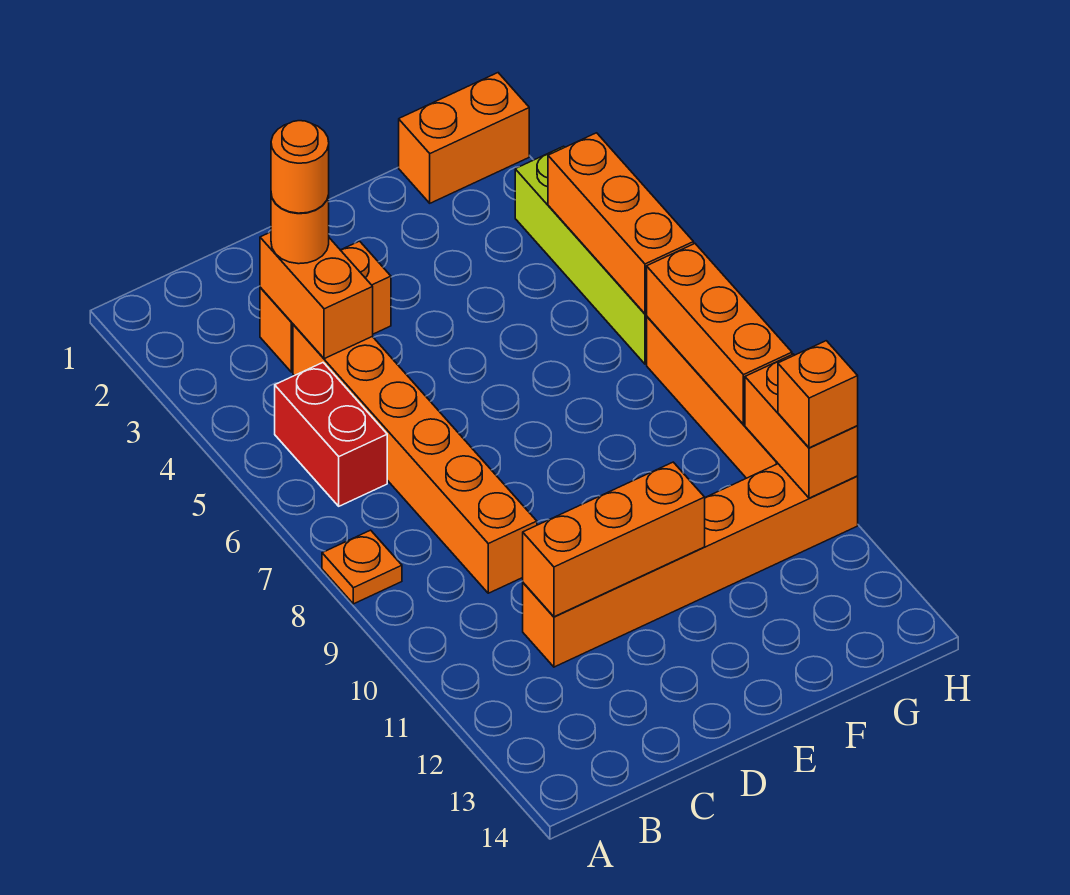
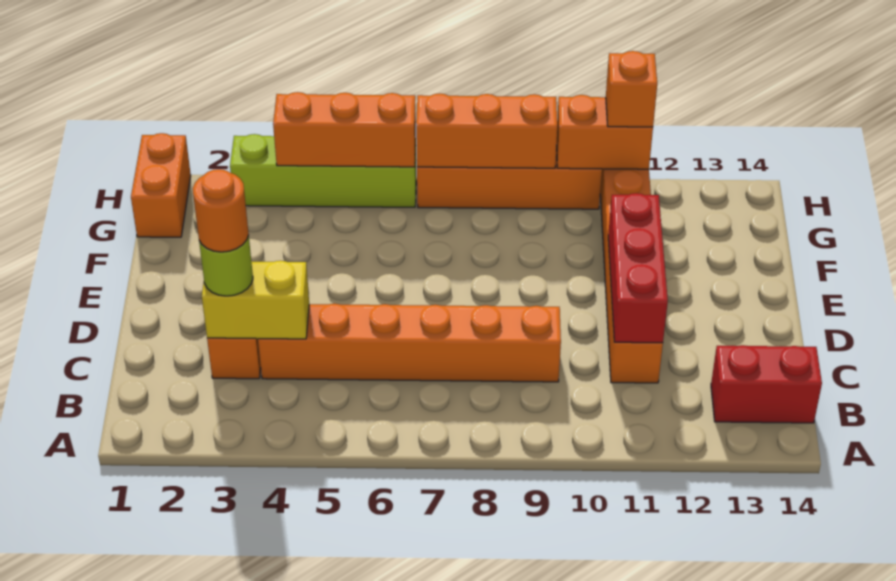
orange 1x1 plate [322,530,402,604] -> none
red 1x2 brick [275,363,387,506] -> red 1x2 brick moved to [711,345,822,423]
orange 1x2 brick [260,232,373,359] -> yellow 1x2 brick [202,261,309,339]
orange 1x1 round brick [271,194,329,264] -> lime 1x1 round brick [199,236,253,296]
orange 1x3 brick [523,462,705,617] -> red 1x3 brick [608,193,668,343]

